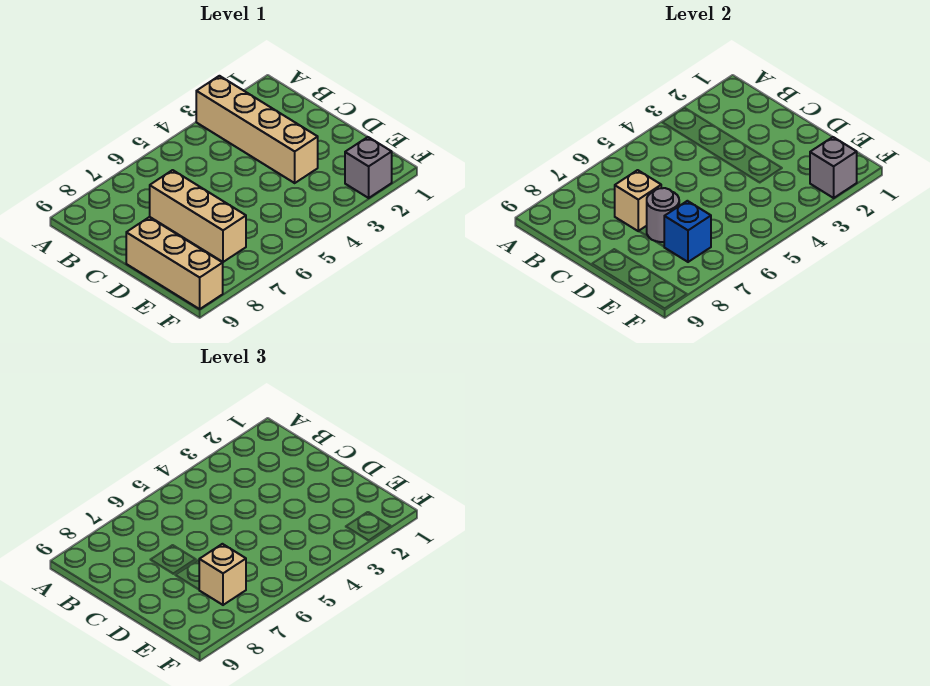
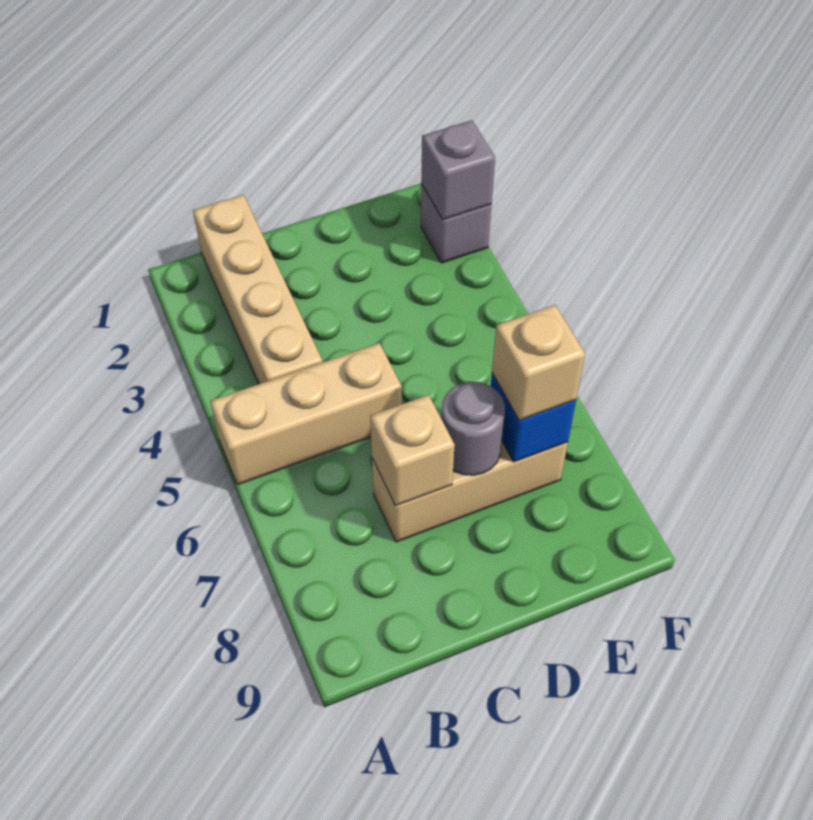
tan 1x4 brick [196,76,318,183] -> tan 1x4 brick turned to [193,195,322,384]
tan 1x3 brick [126,217,223,309] -> tan 1x3 brick moved to [210,343,402,485]

